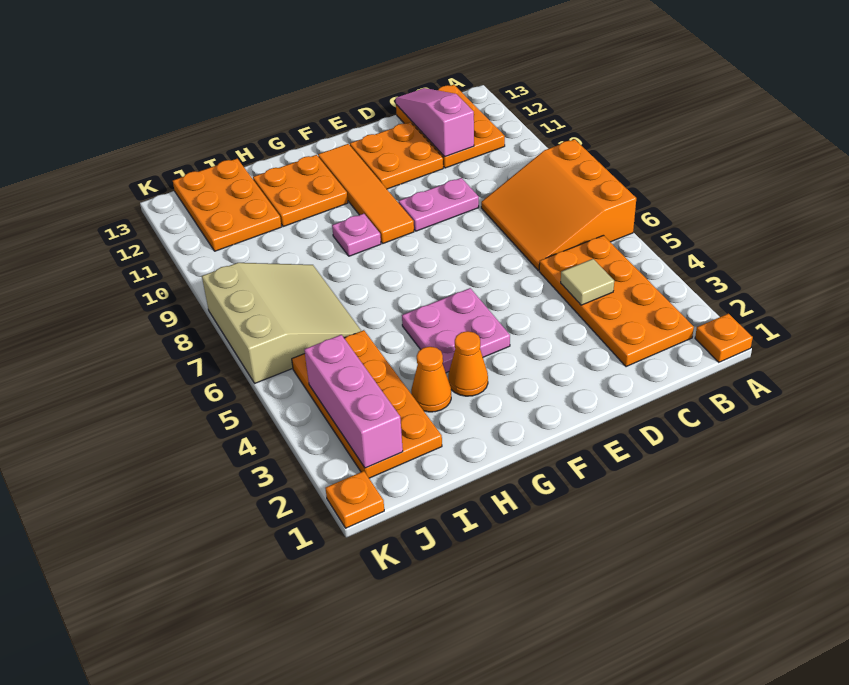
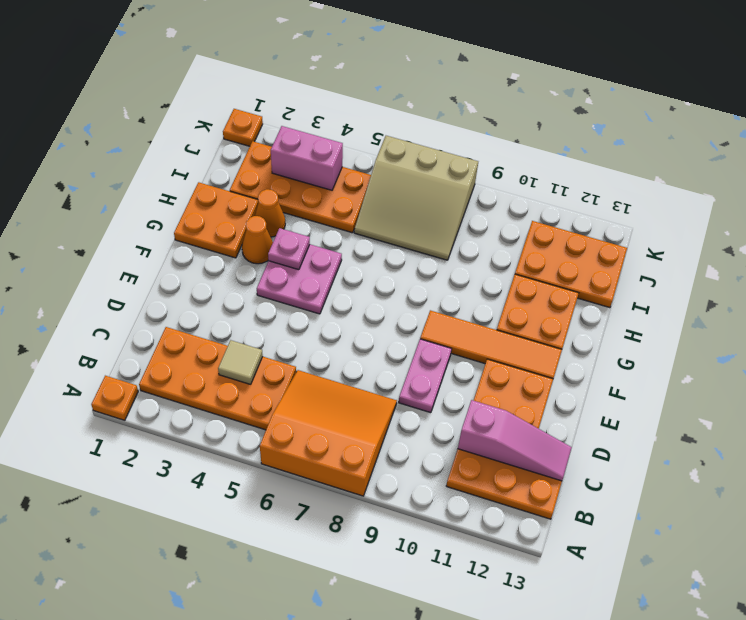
none -> orange 2x2 plate [174,182,258,258]
pink 1x1 plate [332,214,381,256] -> pink 1x1 plate moved to [268,228,310,270]
pink 1x3 brick [304,335,403,468] -> pink 1x2 brick [271,126,343,190]

